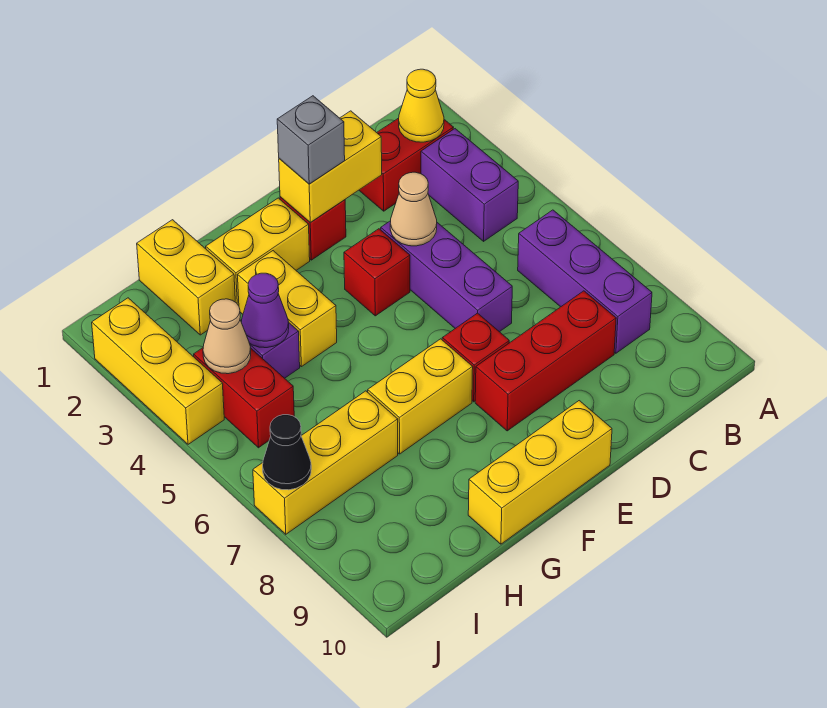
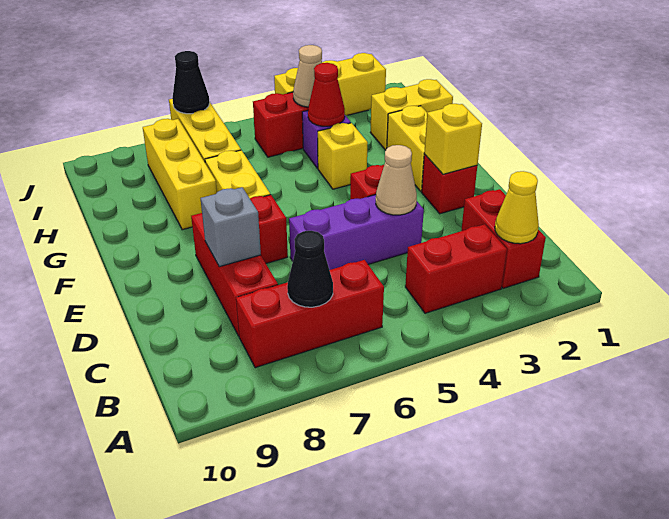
purple 1x2 brick [421,129,518,241] -> red 1x2 brick [405,224,507,313]
purple 1x3 brick [518,210,652,353] -> red 1x3 brick [236,260,384,368]
none -> black 1x1 cone [287,231,333,307]
yellow 1x2 brick [279,111,382,223] -> yellow 1x1 brick [424,104,482,174]
grey 1x1 brick [277,96,345,184] -> grey 1x1 brick moved to [201,187,261,267]
yellow 1x3 brick [468,401,612,544] -> yellow 1x3 brick moved to [143,119,217,230]
yellow 1x2 brick [238,251,337,367] -> yellow 1x1 brick [318,123,368,189]
purple 1x1 cone [241,273,289,348] -> red 1x1 cone [308,63,345,127]

